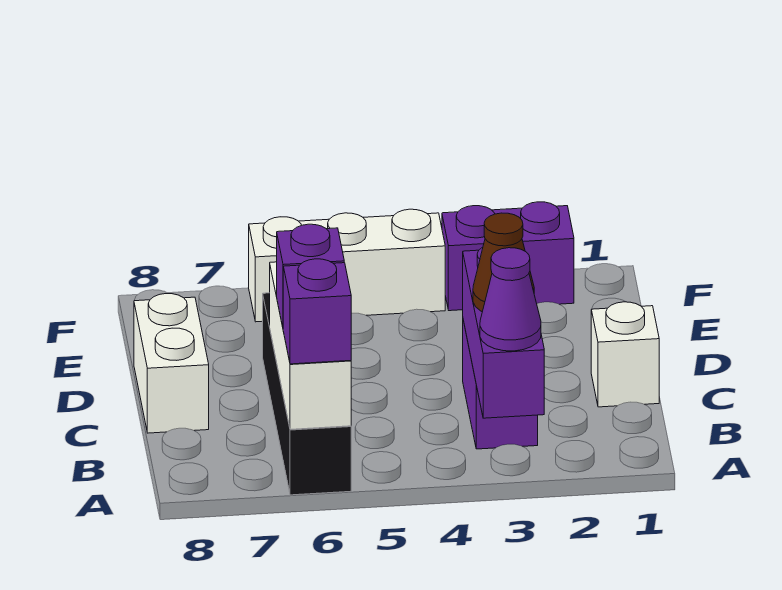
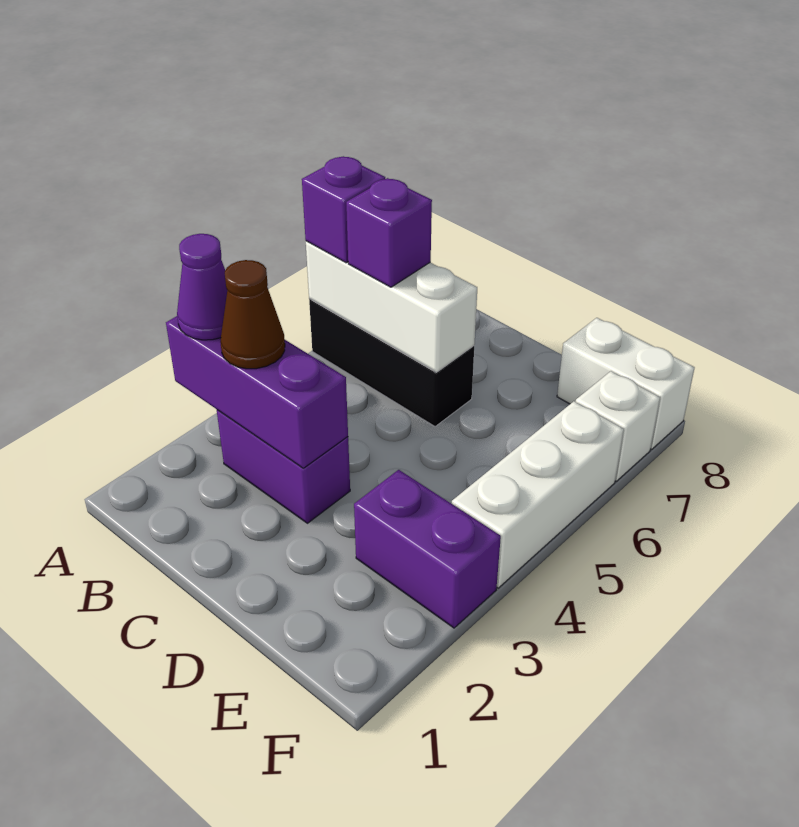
black 1x4 brick [263,293,351,495] -> black 1x3 brick [309,299,474,426]
white 1x1 brick [591,302,659,407] -> white 1x1 brick moved to [576,371,660,481]
white 1x2 brick [134,294,209,433] -> white 1x2 brick moved to [557,318,694,449]
purple 1x2 brick [442,202,574,311] -> purple 1x2 brick turned to [354,470,501,628]

